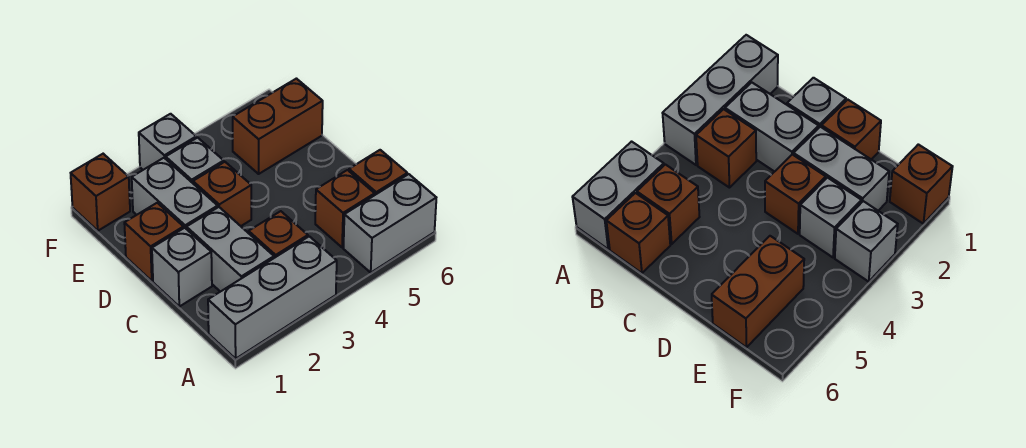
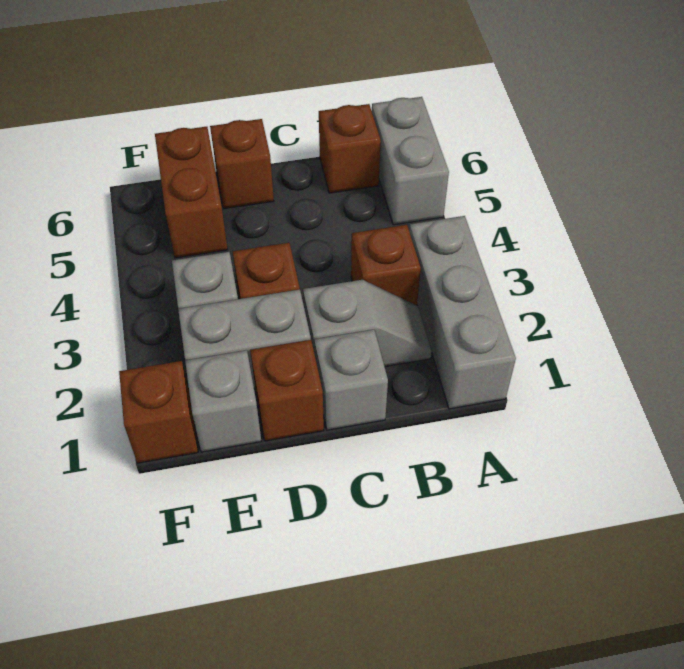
grey 1x2 brick [186,207,274,292] -> grey 1x2 slope [303,280,432,367]
brown 1x1 brick [315,170,375,248] -> brown 1x1 brick moved to [210,119,274,209]
grey 1x1 brick [139,114,196,170] -> grey 1x1 brick moved to [185,350,261,452]

